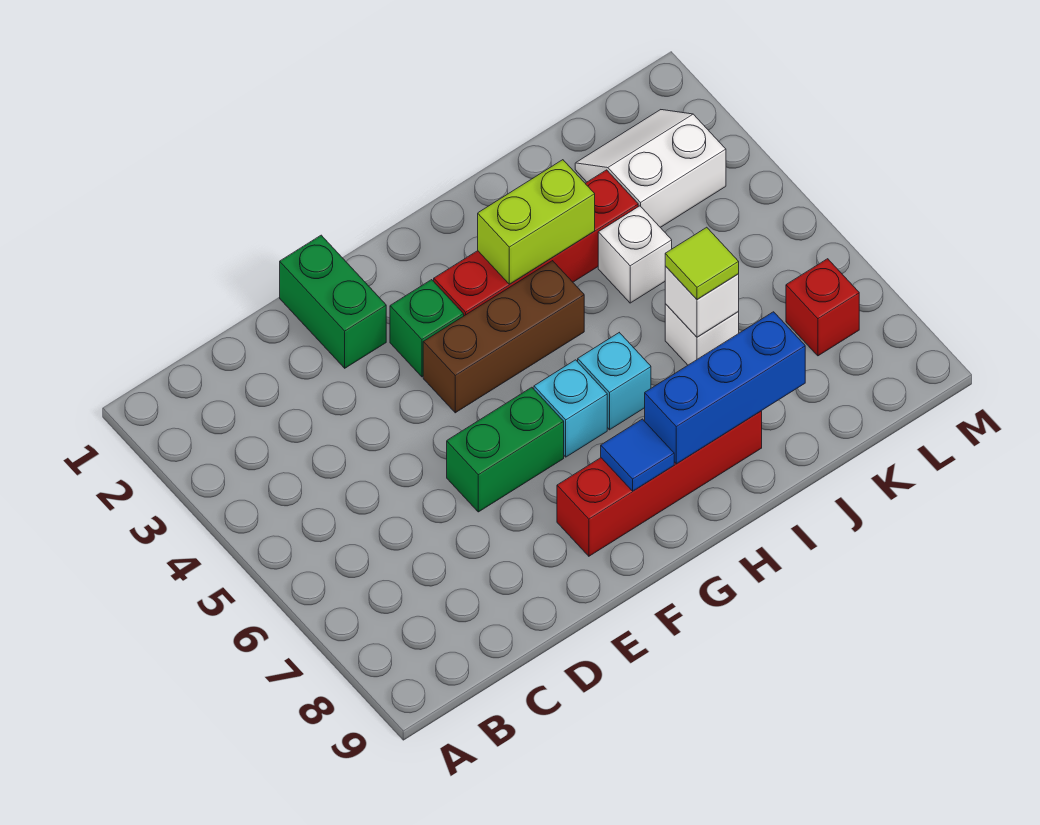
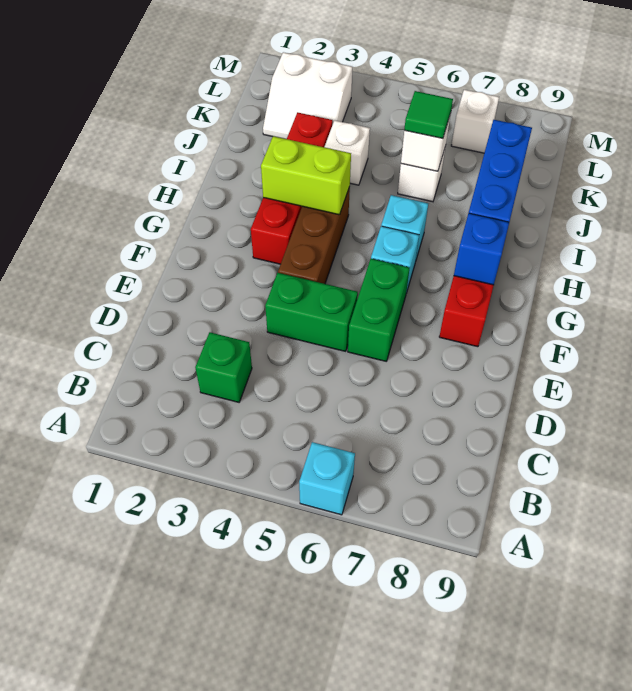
none -> cyan 1x1 brick [299,442,355,515]
green 1x2 brick [280,235,386,368] -> green 1x2 brick moved to [265,273,358,351]
green 1x1 brick [390,280,464,377] -> green 1x1 brick moved to [195,332,252,402]
blue 1x1 tile [601,419,674,491] -> blue 1x1 brick [454,213,509,285]
lime 1x2 brick [478,160,595,284] -> lime 1x2 brick turned to [261,136,351,215]
lime 1x1 tile [665,227,739,300] -> green 1x1 tile [404,91,453,139]
white 2x2 slope [575,110,726,227] -> white 2x2 slope turned to [263,52,352,139]
red 1x1 brick [786,259,859,356] -> white 1x1 brick [451,90,499,153]

